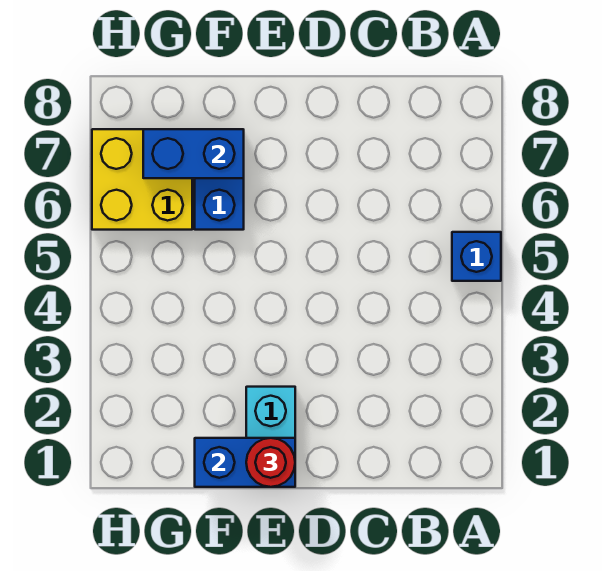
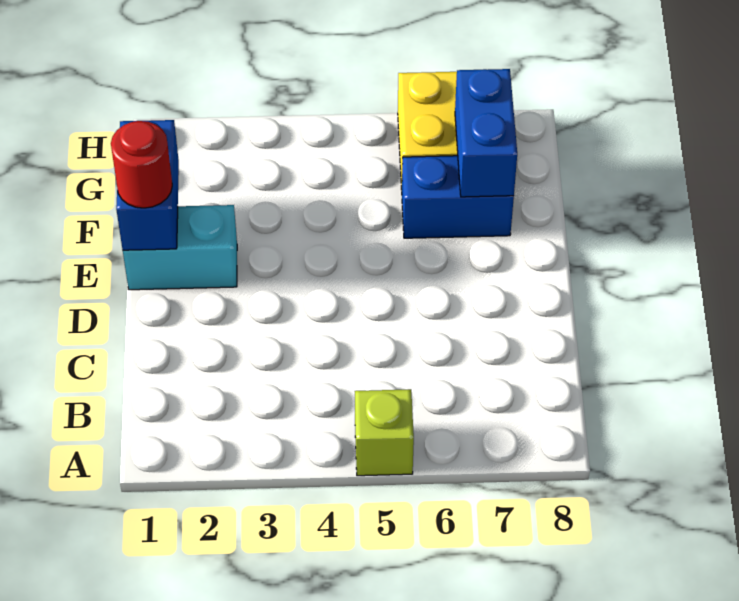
blue 1x1 brick [452,232,501,281] -> lime 1x1 brick [355,389,414,476]

